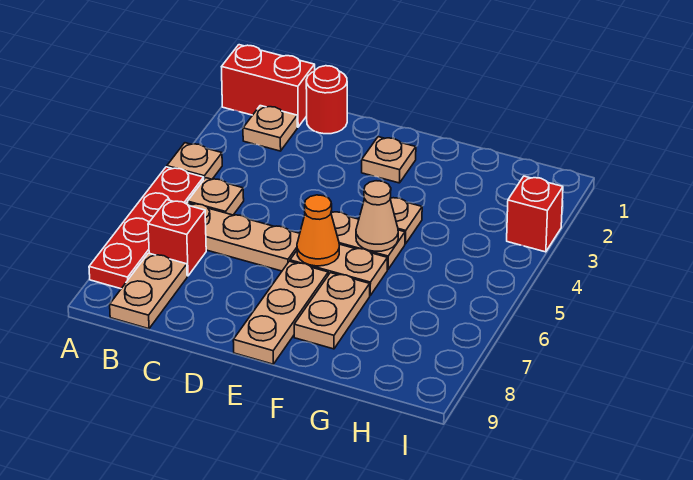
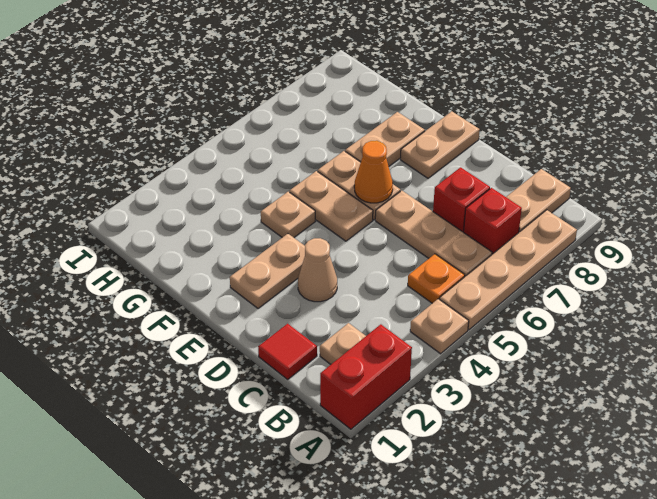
red 1x2 brick [222,45,315,127] -> red 1x2 brick turned to [320,324,412,429]
red 1x4 plate [89,167,204,289] -> tan 1x4 plate [439,210,577,330]
tan 1x1 plate [188,178,244,215] -> orange 1x1 plate [408,254,465,303]
red 1x1 round brick [306,66,347,134] -> red 1x1 tile [258,324,317,379]
tan 1x1 plate [362,137,416,183] -> tan 1x2 plate [230,234,305,308]
tan 1x3 plate [233,261,328,364] -> tan 1x2 plate [400,111,480,178]
tan 1x1 cone [356,181,398,251] -> tan 1x1 cone moved to [298,238,337,302]
red 1x1 brick [507,176,563,252] -> red 1x1 brick moved to [433,167,490,232]

